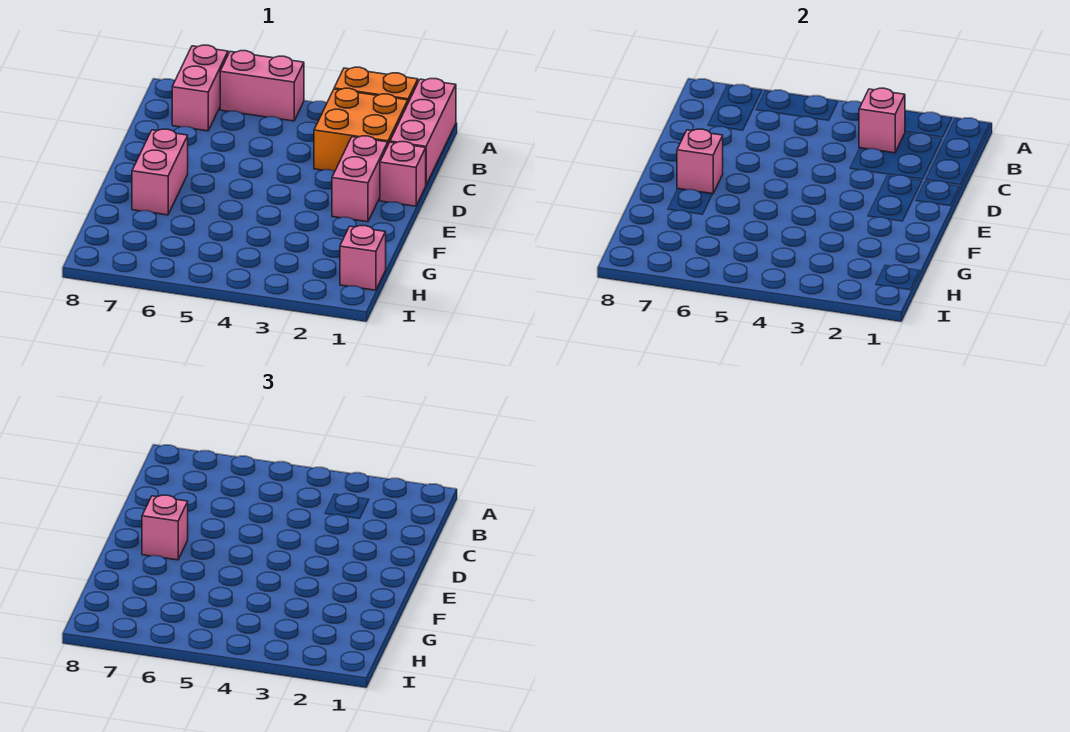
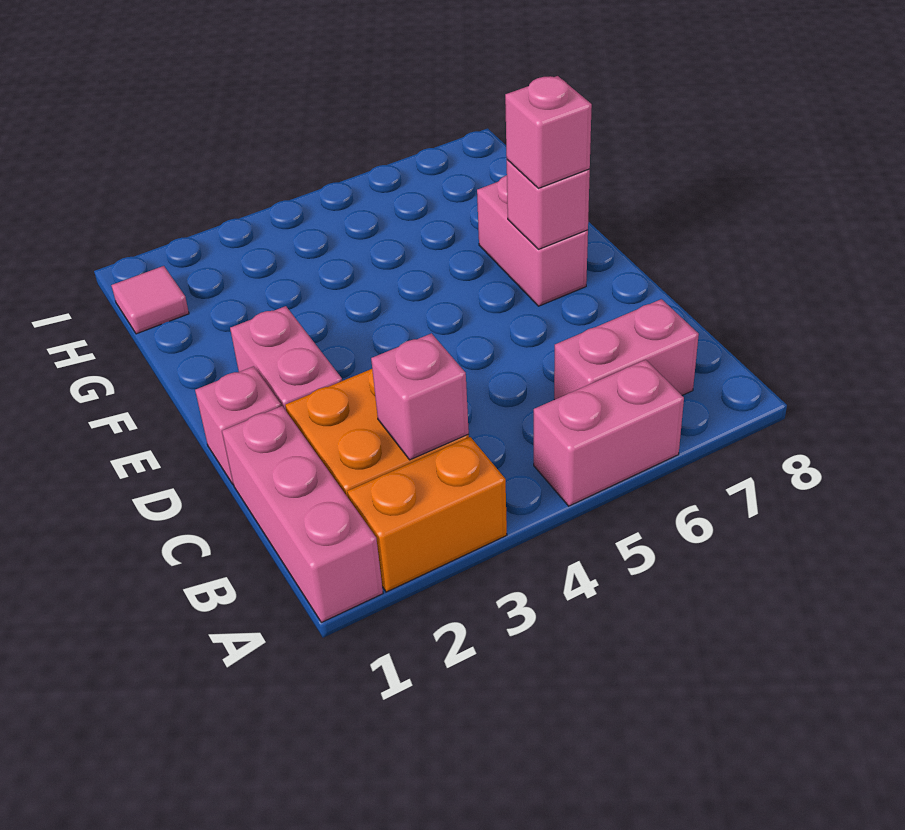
pink 1x2 brick [172,45,228,131] -> pink 1x2 brick turned to [554,299,699,400]
pink 1x1 brick [340,226,386,290] -> pink 1x1 tile [111,266,189,334]

